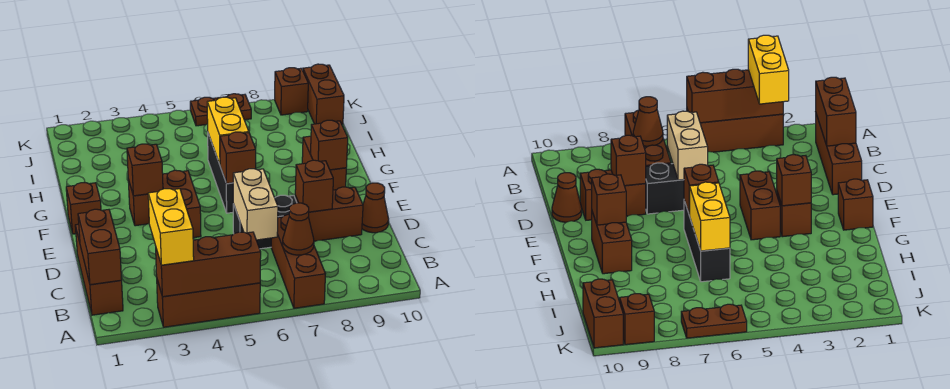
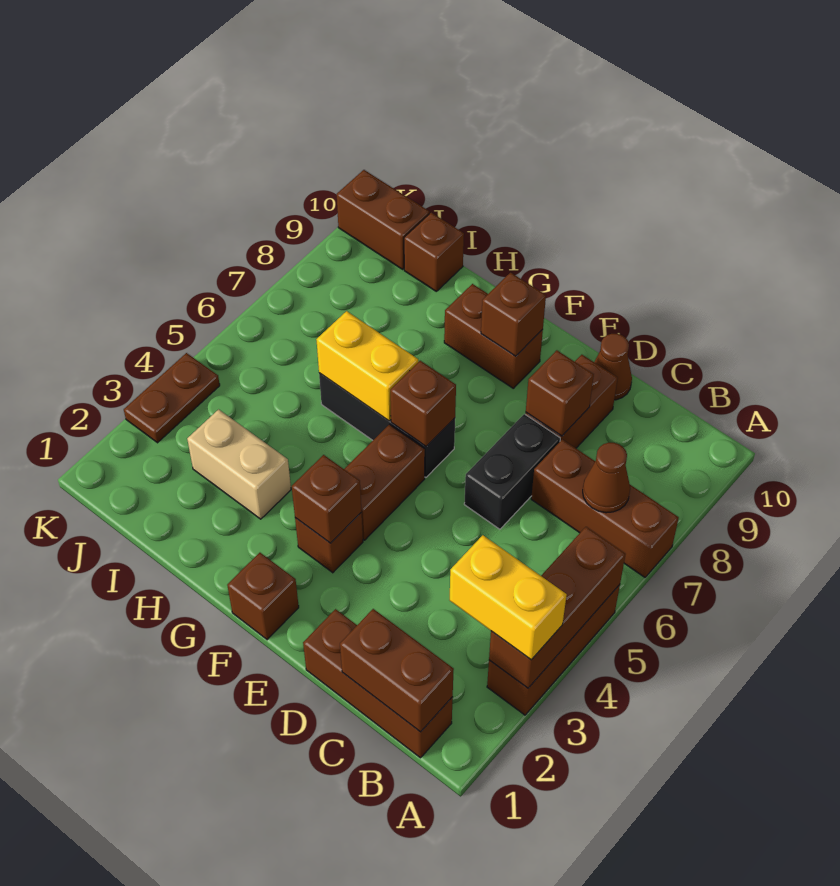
tan 1x2 brick [233,169,278,240] -> tan 1x2 brick moved to [187,409,291,519]
brown 1x2 brick [163,170,201,238] -> brown 1x2 brick turned to [344,424,425,540]
brown 1x2 plate [190,94,251,126] -> brown 1x2 plate moved to [124,353,220,443]
brown 1x1 brick [275,68,308,115] -> brown 1x1 brick moved to [404,213,464,292]

